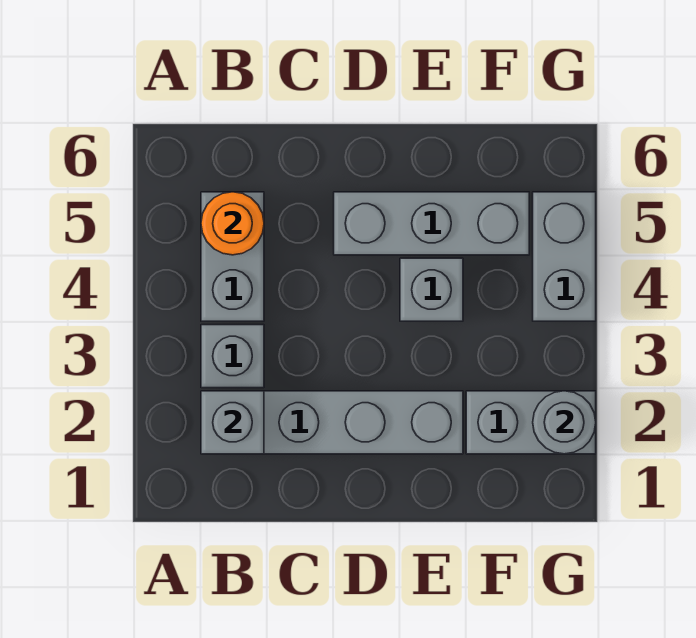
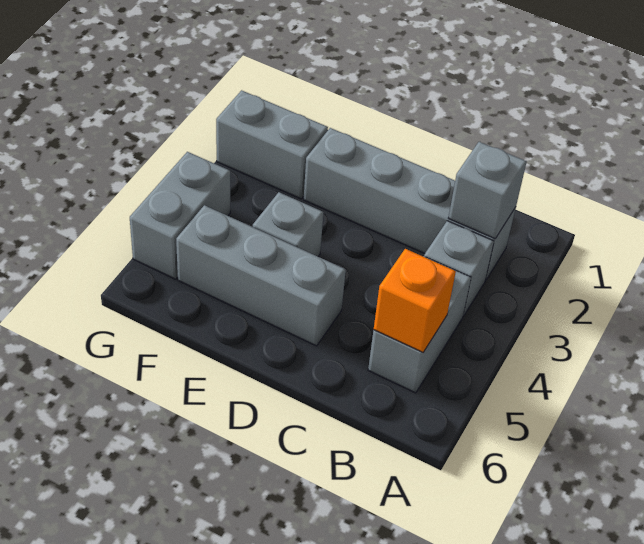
orange 1x1 round brick [201,192,264,255] -> orange 1x1 brick [374,249,456,352]
grey 1x1 round brick [533,391,596,454] -> none

